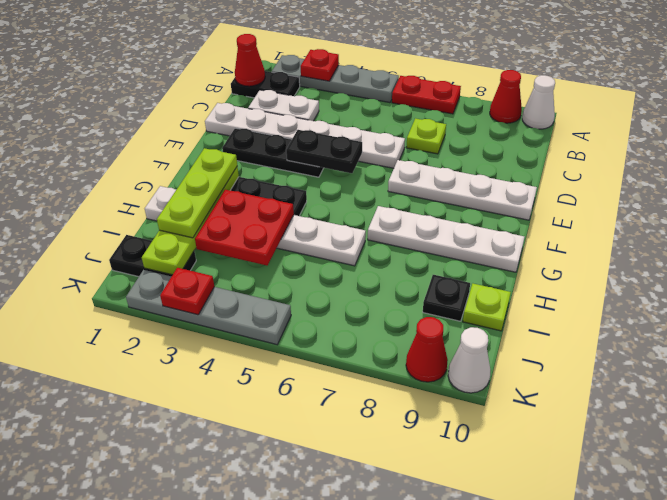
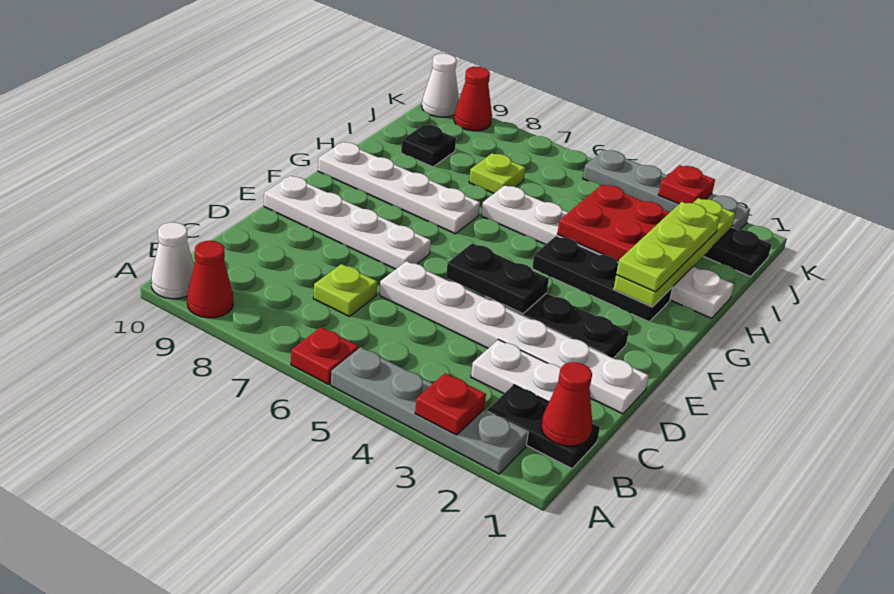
red 1x2 plate [392,76,461,114] -> red 1x1 plate [291,327,359,384]
lime 1x1 plate [463,284,511,331] -> lime 1x1 plate moved to [469,153,525,193]

